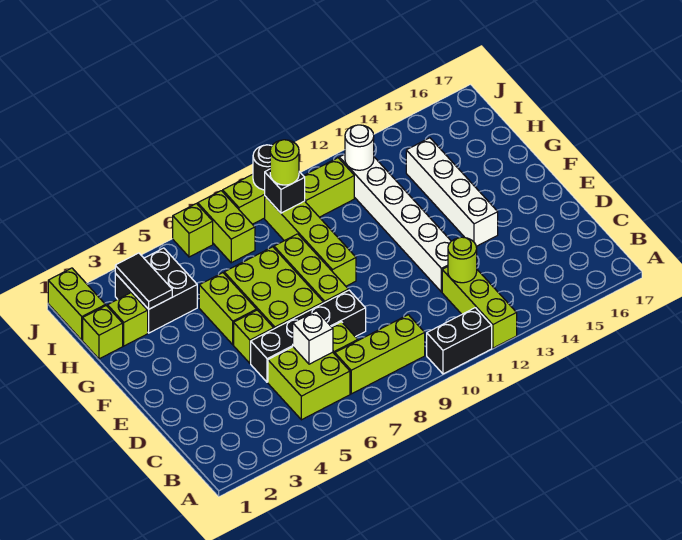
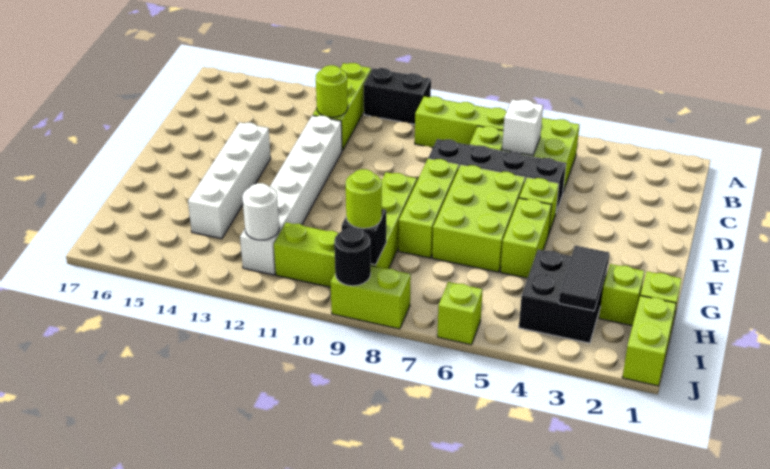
lime 1x2 brick [198,191,255,263] -> none

